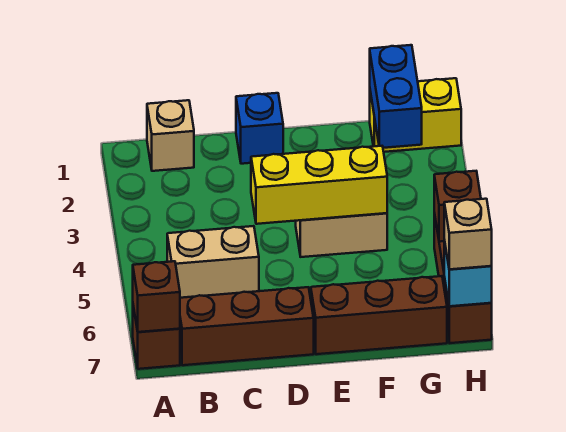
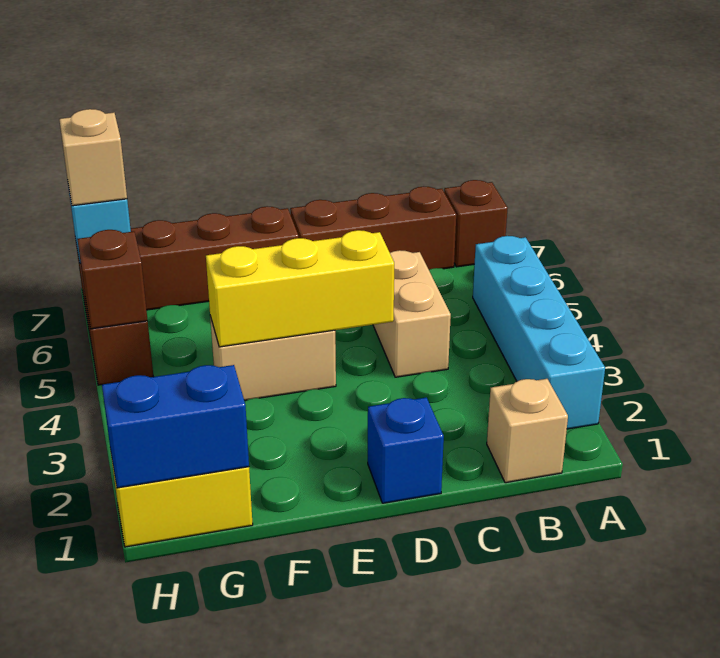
none -> cyan 1x4 brick [473,236,605,429]
brown 1x1 brick [133,261,180,332] -> none
tan 1x2 brick [167,226,259,298] -> tan 1x2 brick turned to [373,250,451,377]
blue 1x2 brick [370,45,422,148] -> blue 1x2 brick turned to [102,365,249,488]

